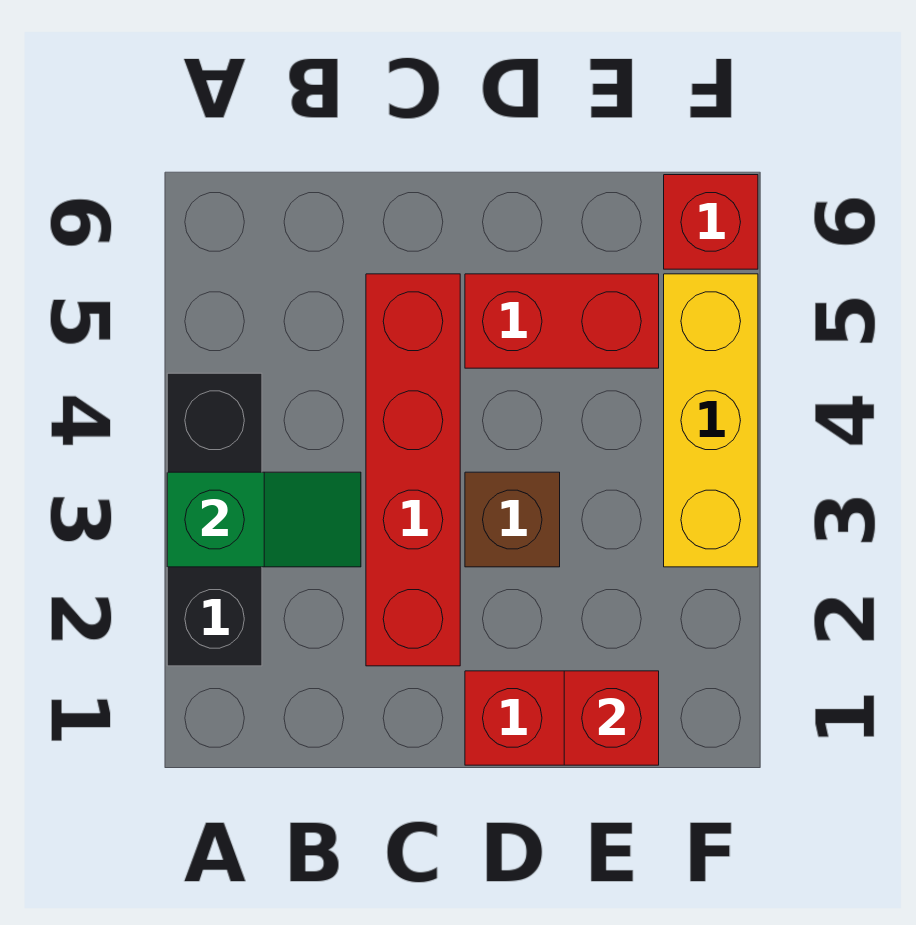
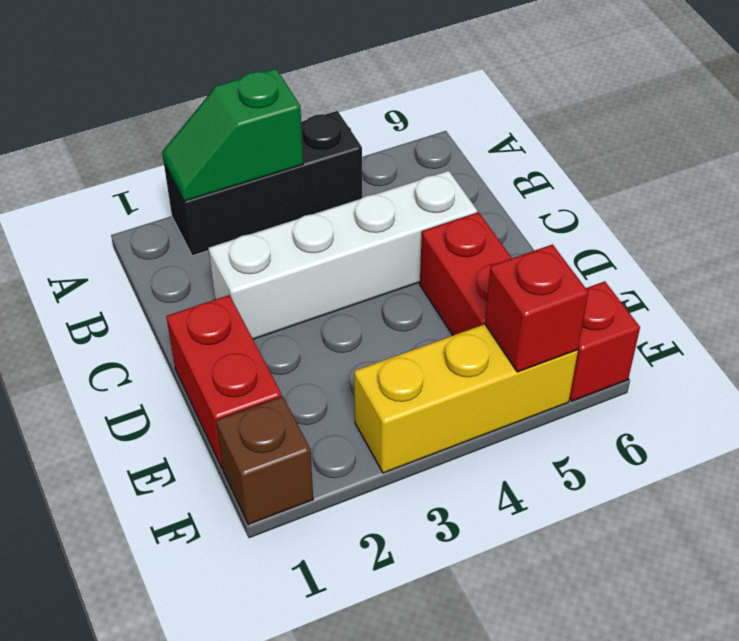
green 1x2 slope [167,472,361,567] -> green 1x2 slope turned to [162,69,303,201]
red 1x4 brick [366,274,460,666] -> white 1x4 brick [209,171,477,339]
brown 1x1 brick [465,472,560,567] -> brown 1x1 brick moved to [216,396,313,524]
red 1x1 brick [564,671,659,765] -> red 1x1 brick moved to [485,244,588,372]

